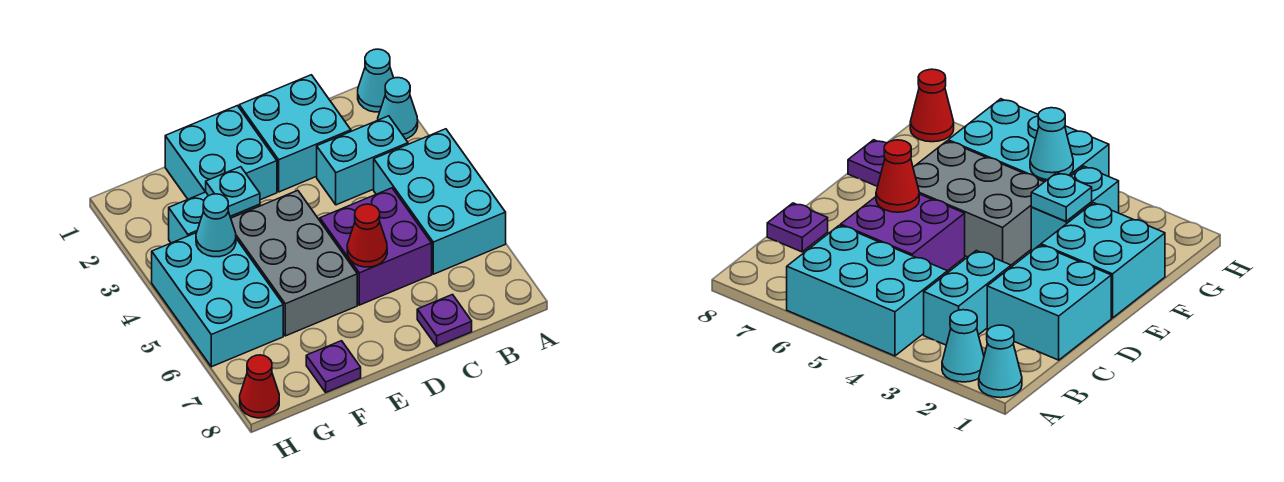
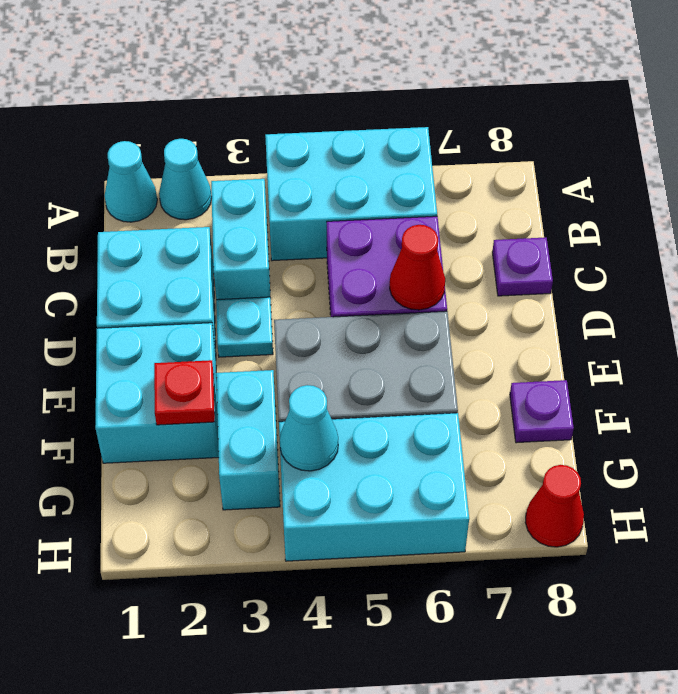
none -> red 1x1 plate [154,360,215,425]
cyan 1x1 plate [206,167,260,216] -> cyan 1x1 plate moved to [216,297,273,357]

